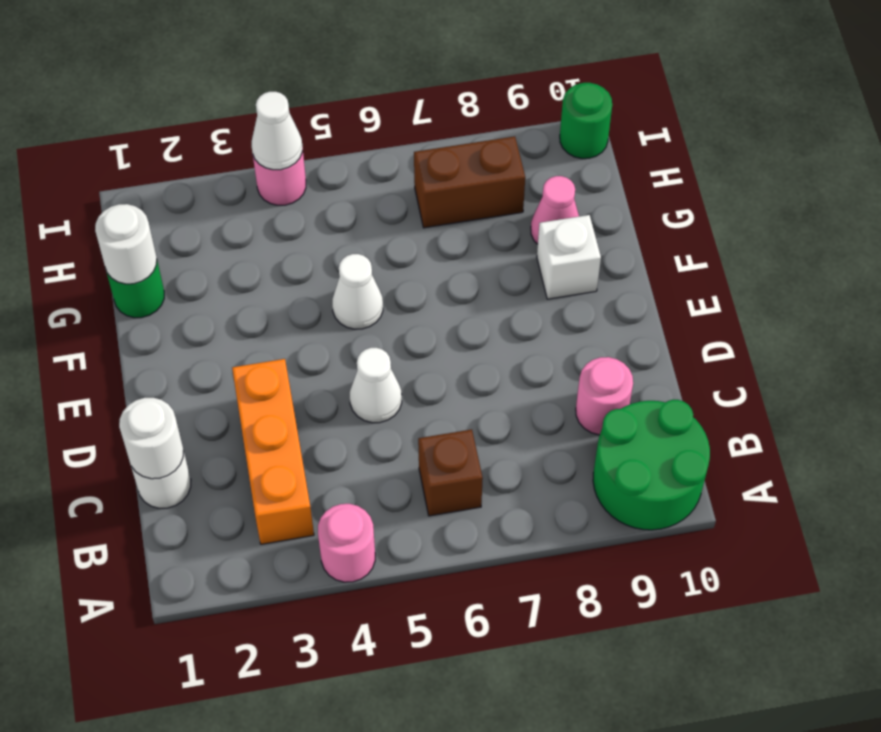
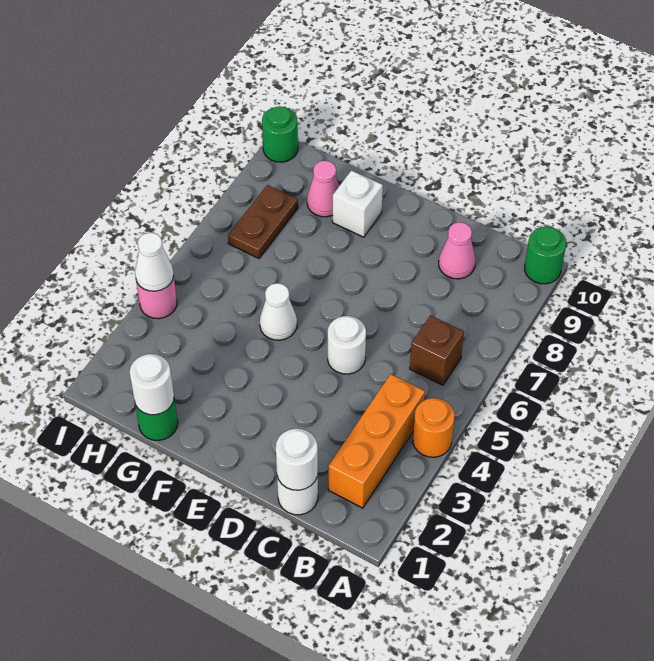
pink 1x1 round brick [318,504,375,582] -> orange 1x1 round brick [413,398,455,457]
green 2x2 round brick [593,400,710,530] -> green 1x1 round brick [525,227,566,284]
orange 1x3 brick [232,359,314,544] -> orange 1x3 brick turned to [328,374,425,508]
pink 1x1 round brick [576,357,633,435] -> pink 1x1 cone [439,222,475,279]
white 1x1 cone [350,348,402,423] -> white 1x1 round brick [328,316,366,374]
brown 1x2 brick [414,136,525,228] -> brown 1x2 plate [228,185,298,258]

